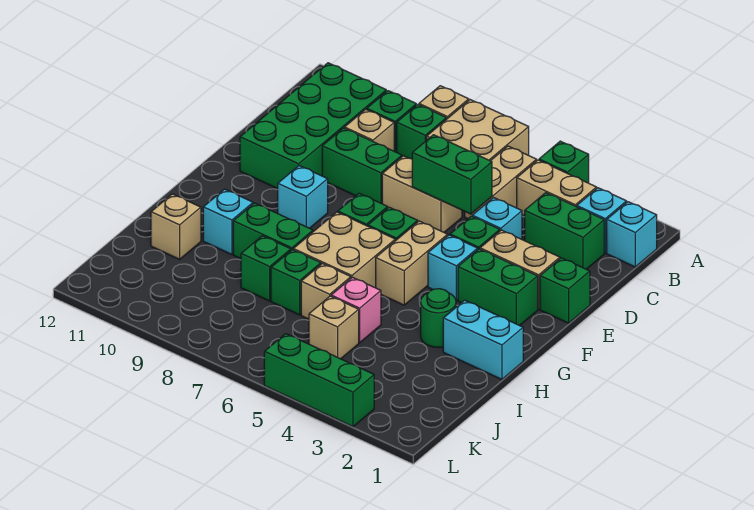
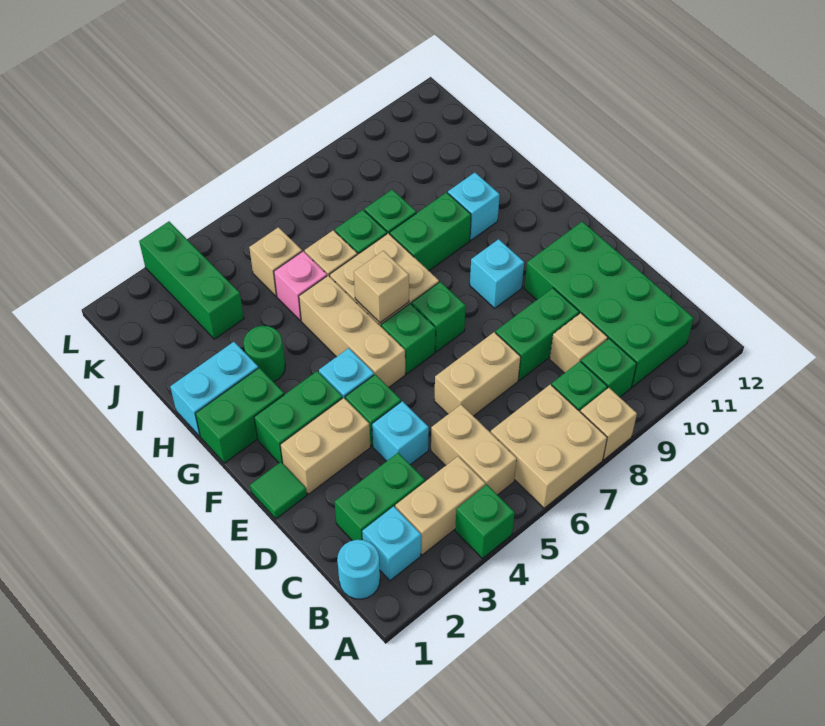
cyan 1x1 brick [607,202,657,267] -> cyan 1x1 round brick [337,540,380,599]
green 1x2 brick [412,135,492,214] -> green 1x2 brick moved to [195,368,284,463]
green 1x1 brick [540,258,590,323] -> green 1x1 tile [250,462,307,519]
tan 1x2 brick [376,221,448,305] -> tan 1x3 brick [299,276,405,387]
tan 1x1 brick [151,194,201,259] -> tan 1x1 brick moved to [354,251,409,323]
green 1x3 brick [264,334,374,427] -> green 1x3 brick turned to [139,222,244,339]

